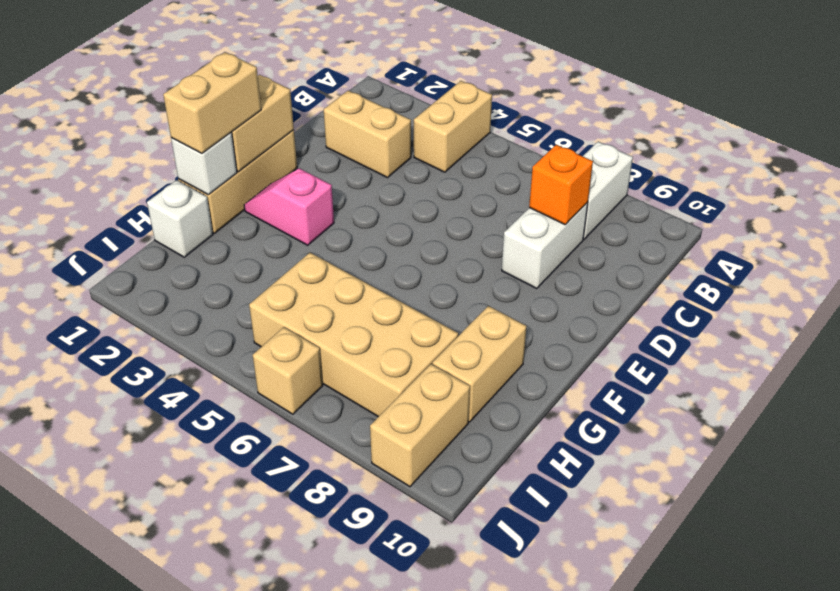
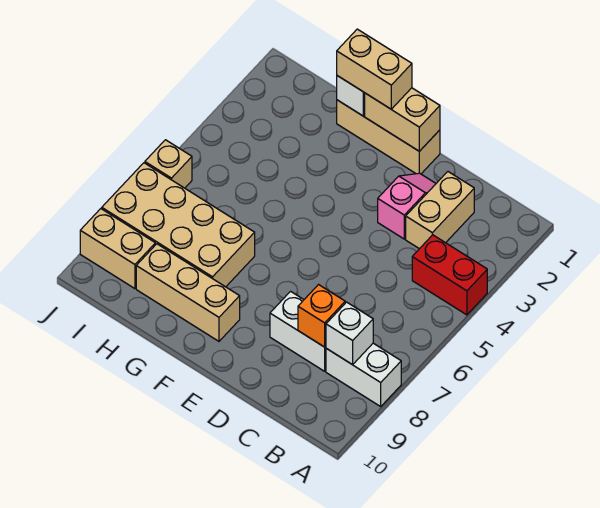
tan 1x2 brick [414,81,492,172] -> red 1x2 brick [412,235,487,315]
pink 1x2 slope [244,168,334,245] -> pink 1x2 slope moved to [378,173,436,239]
tan 1x2 brick [432,306,527,422] -> tan 1x3 brick [136,244,240,341]
white 1x1 brick [147,180,213,257] -> white 1x1 brick moved to [326,302,373,365]
tan 2x4 brick [249,253,458,417] -> tan 2x4 brick turned to [102,163,255,287]

